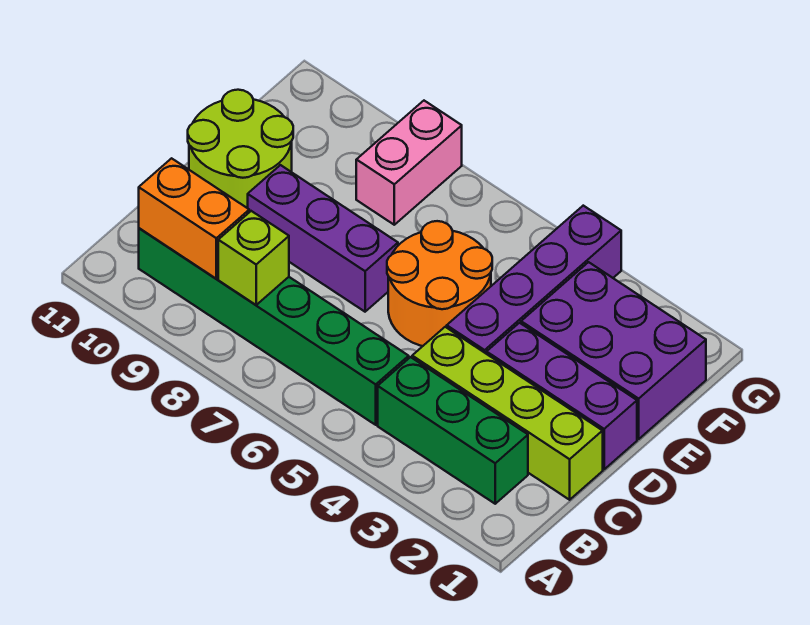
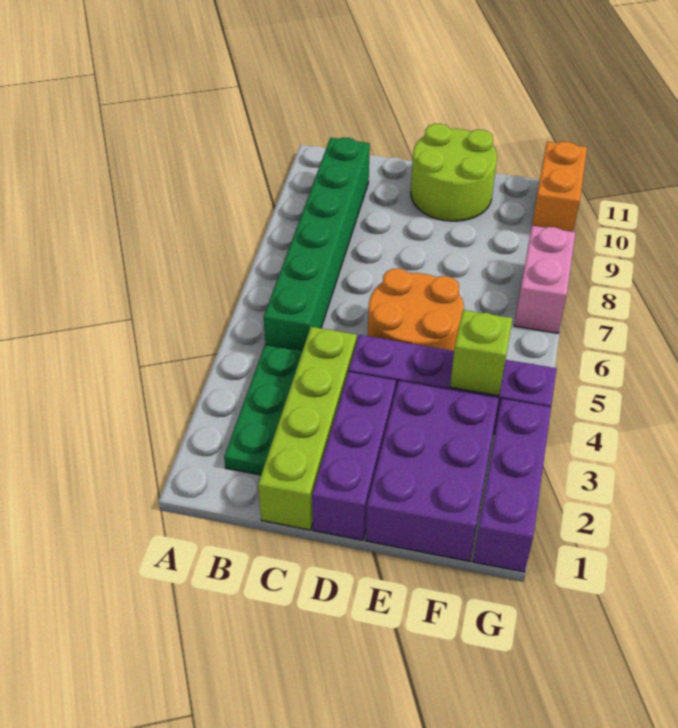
green 1x3 brick [378,357,528,504] -> green 1x3 plate [224,345,302,475]
lime 1x1 brick [218,211,289,305] -> lime 1x1 brick moved to [450,310,513,396]
orange 1x2 brick [139,158,249,279] -> orange 1x2 brick moved to [532,141,587,232]
purple 1x3 brick [248,165,398,312] -> purple 1x3 brick moved to [473,399,551,572]
pink 1x2 brick [356,101,462,225] -> pink 1x2 brick turned to [514,226,575,333]

